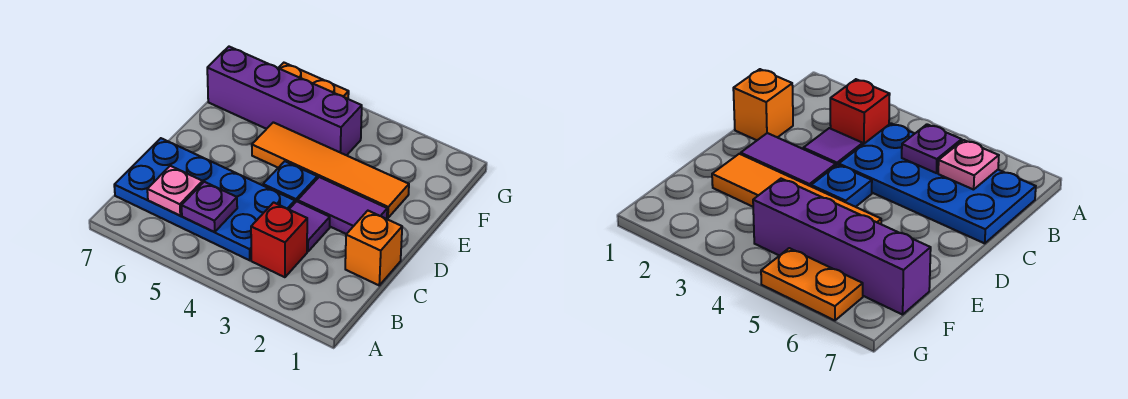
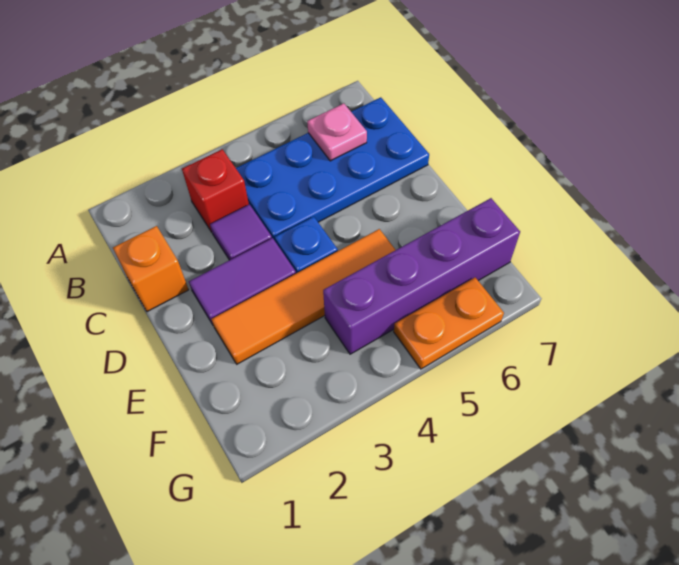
purple 1x1 plate [182,182,237,232] -> none

